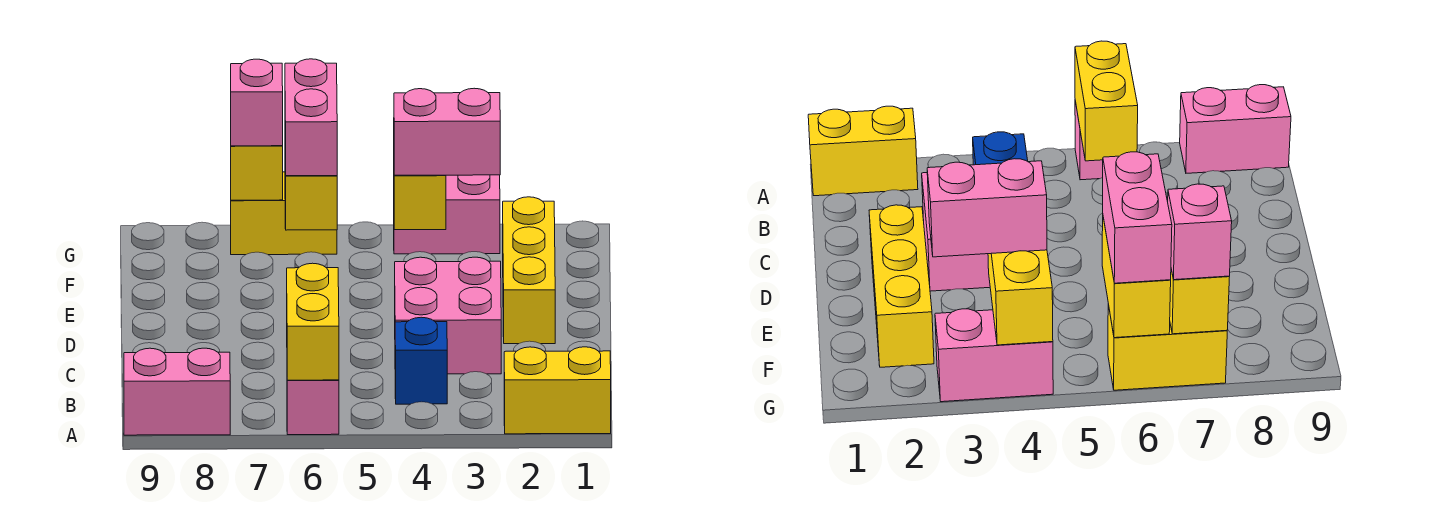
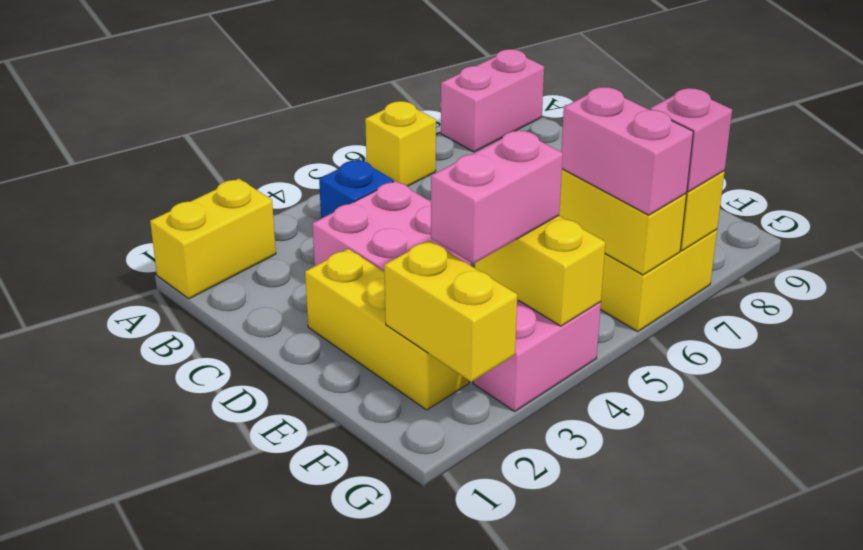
pink 1x1 brick [287,380,339,435] -> yellow 1x1 brick [365,101,436,186]
yellow 1x2 brick [287,263,339,380] -> yellow 1x2 brick moved to [384,240,517,382]

